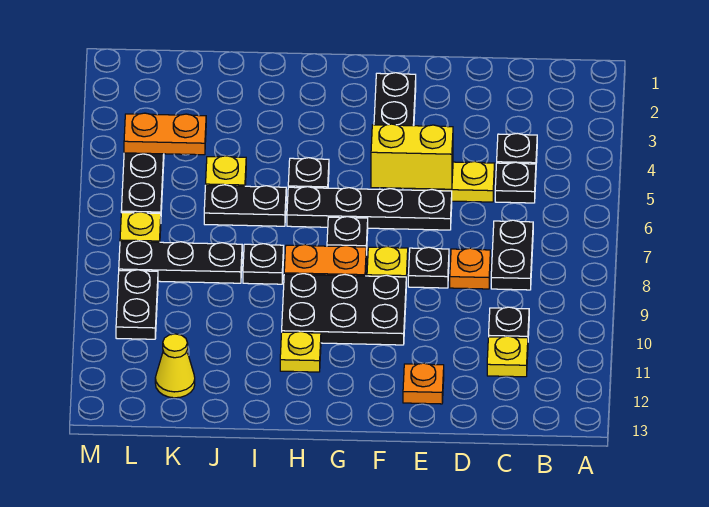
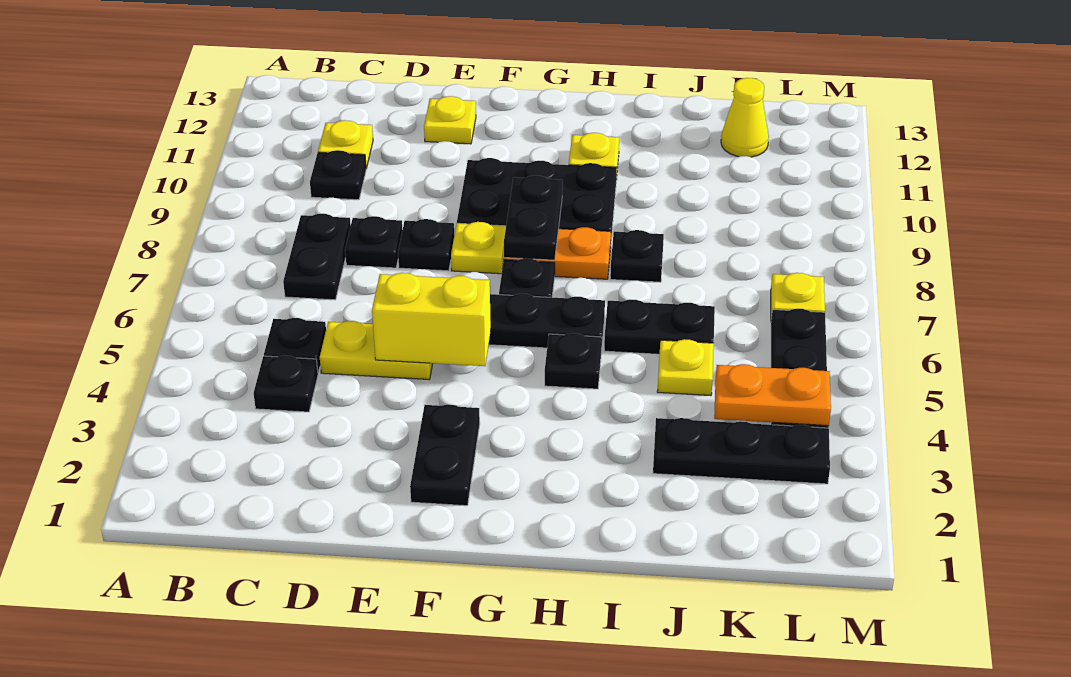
orange 1x1 plate [450,248,490,289] -> black 1x1 plate [345,216,402,268]
orange 1x1 plate [403,363,444,404] -> yellow 1x1 plate [424,96,476,144]
black 1x3 plate [119,241,242,283] -> black 1x3 plate moved to [653,418,830,484]
black 1x2 plate [116,270,158,339] -> black 1x2 plate moved to [504,175,563,260]

